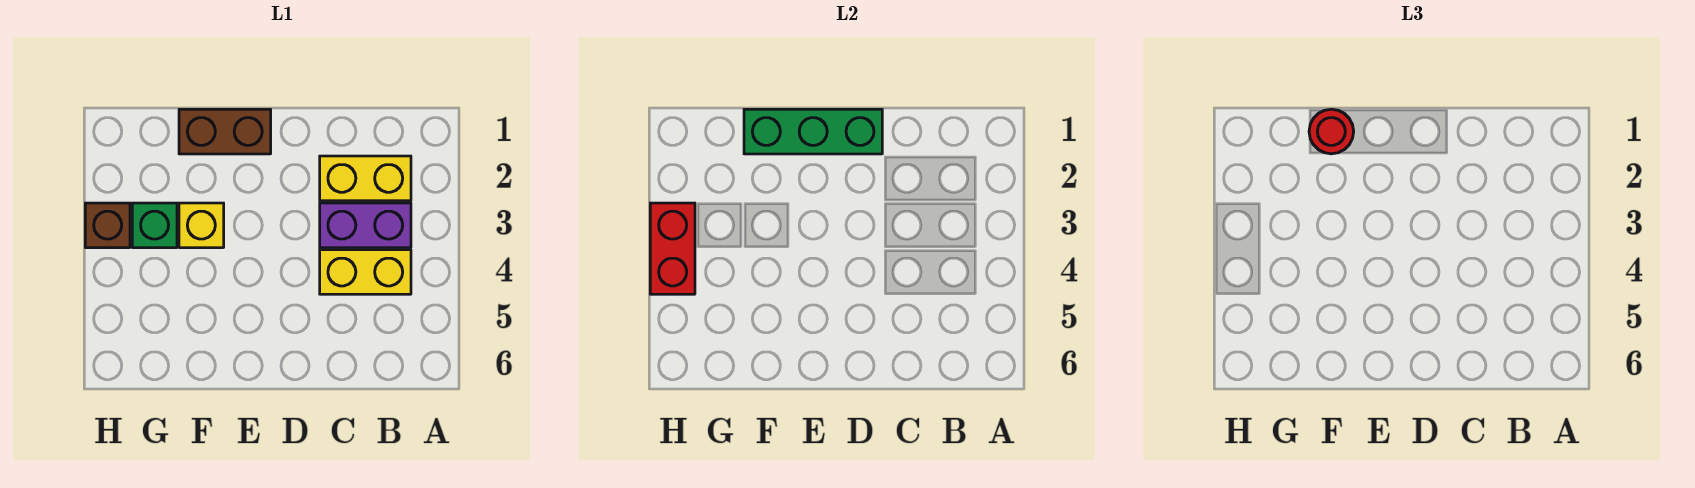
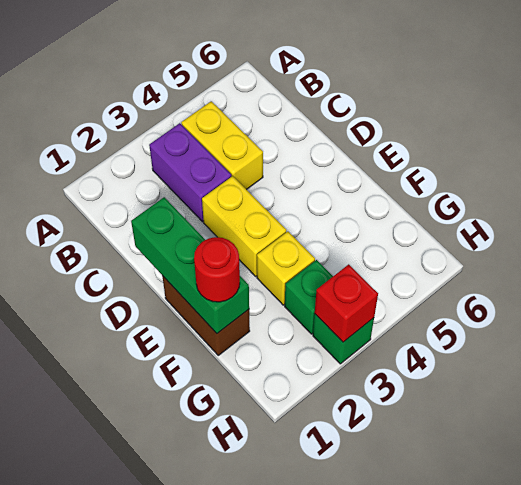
yellow 1x2 brick [320,156,411,201] -> yellow 1x2 brick moved to [202,176,286,276]
brown 1x1 brick [85,203,130,248] -> green 1x1 brick [313,314,374,364]
red 1x2 brick [650,203,695,294] -> red 1x1 brick [315,264,378,342]

